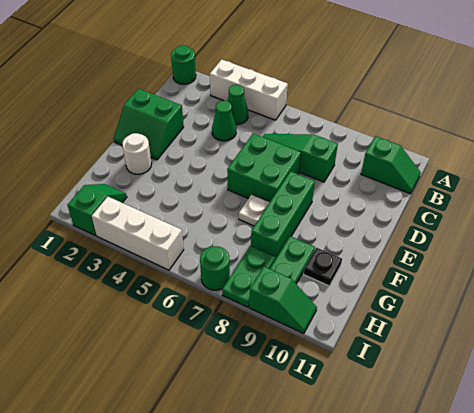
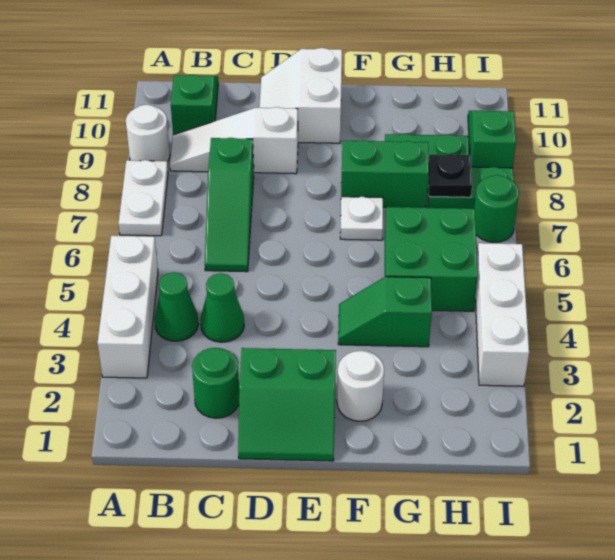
green 1x1 round brick [171,45,196,84] -> green 1x1 round brick moved to [192,348,239,418]
none -> white 1x2 plate [118,160,168,236]
none -> white 1x1 round brick [126,105,170,162]
none -> white 1x3 slope [170,107,298,174]
green 2x2 slope [114,89,184,160] -> green 2x2 slope turned to [238,348,336,461]
green 2x2 brick [227,133,301,202] -> green 2x2 brick moved to [385,207,478,311]
none -> white 2x2 slope [259,48,342,143]
green 1x3 brick [251,171,315,259] -> green 1x2 brick [341,140,429,208]
black 1x1 plate [304,248,342,286] -> black 1x1 plate moved to [429,154,472,197]
green 1x2 slope [67,184,127,236] -> green 1x2 slope moved to [338,277,432,347]

